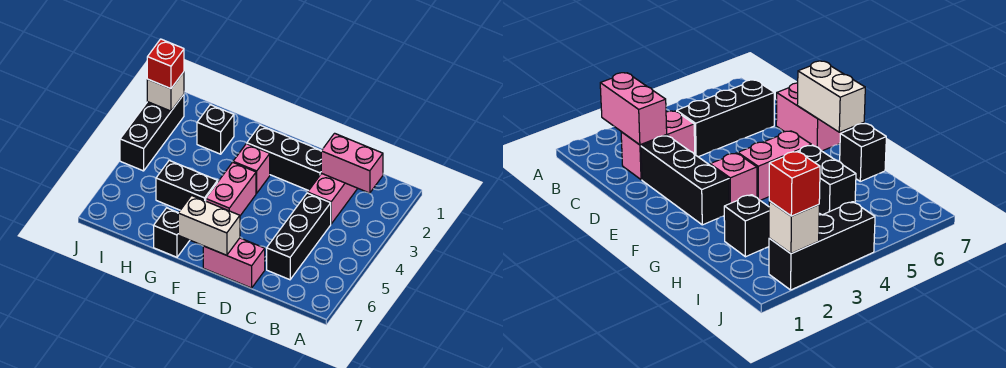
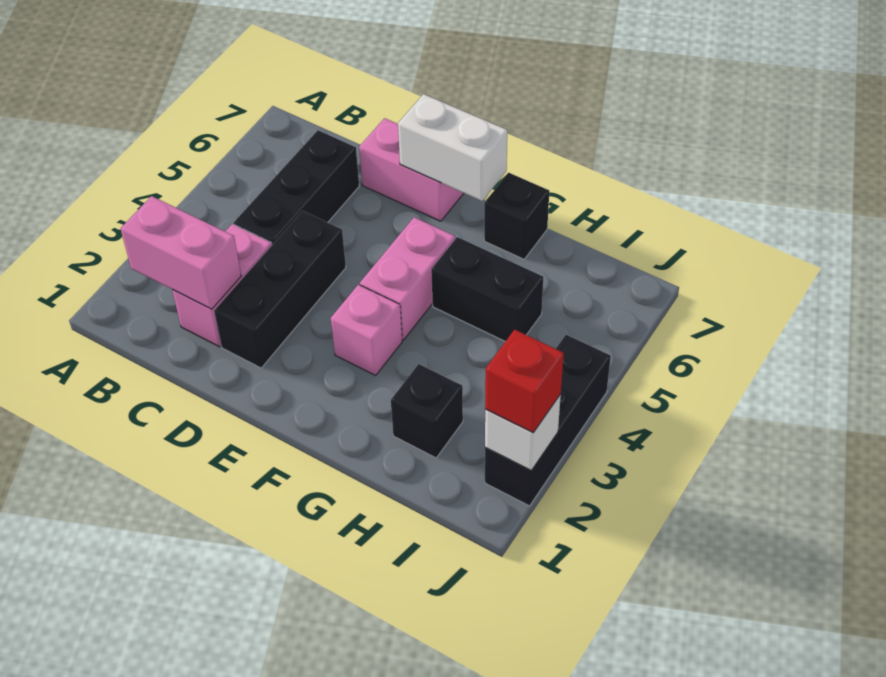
black 1x3 brick [247,125,322,191] -> black 1x3 brick turned to [214,211,346,368]

